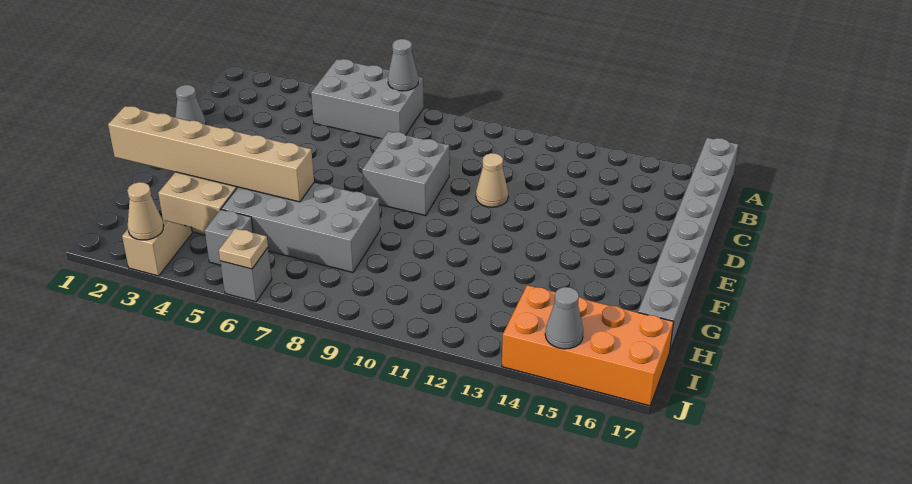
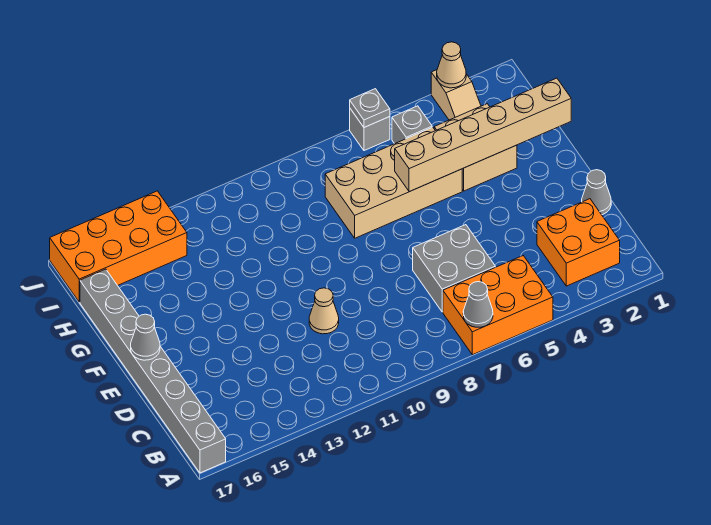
grey 2x3 brick [311,59,424,139] -> orange 2x3 brick [443,256,553,355]
none -> orange 2x2 brick [537,199,620,286]
grey 2x2 brick [362,131,449,216] -> grey 2x2 brick moved to [413,225,495,312]
grey 2x4 brick [222,183,380,272] -> tan 2x4 brick [325,127,462,238]
tan 1x1 plate [219,228,268,269] -> grey 1x1 plate [350,89,390,127]
grey 1x1 cone [545,287,583,349] -> grey 1x1 cone moved to [131,314,160,360]

